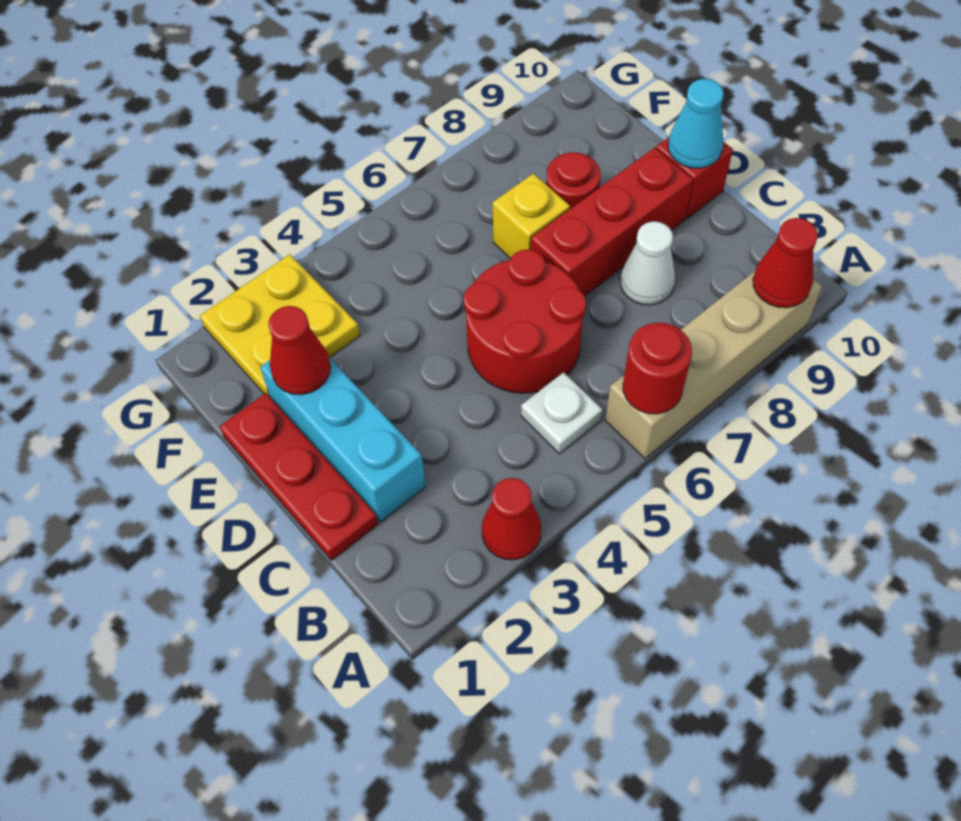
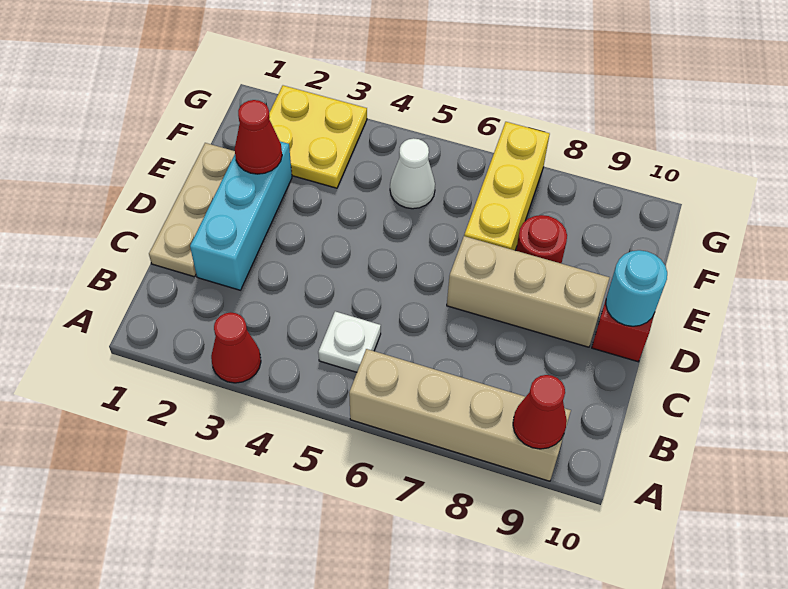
red 1x1 round brick [623,323,692,414] -> none
red 1x3 plate [220,393,378,560] -> tan 1x3 plate [149,143,235,277]
red 2x2 round brick [464,250,586,393] -> none
white 1x1 cone [621,221,675,305] -> white 1x1 cone moved to [390,138,435,209]
red 1x3 brick [531,148,693,296] -> tan 1x3 brick [447,236,609,347]
cyan 1x1 cone [668,79,724,168] -> cyan 1x1 round brick [606,250,667,326]
yellow 1x1 brick [493,174,570,259] -> yellow 1x3 brick [464,122,550,250]

